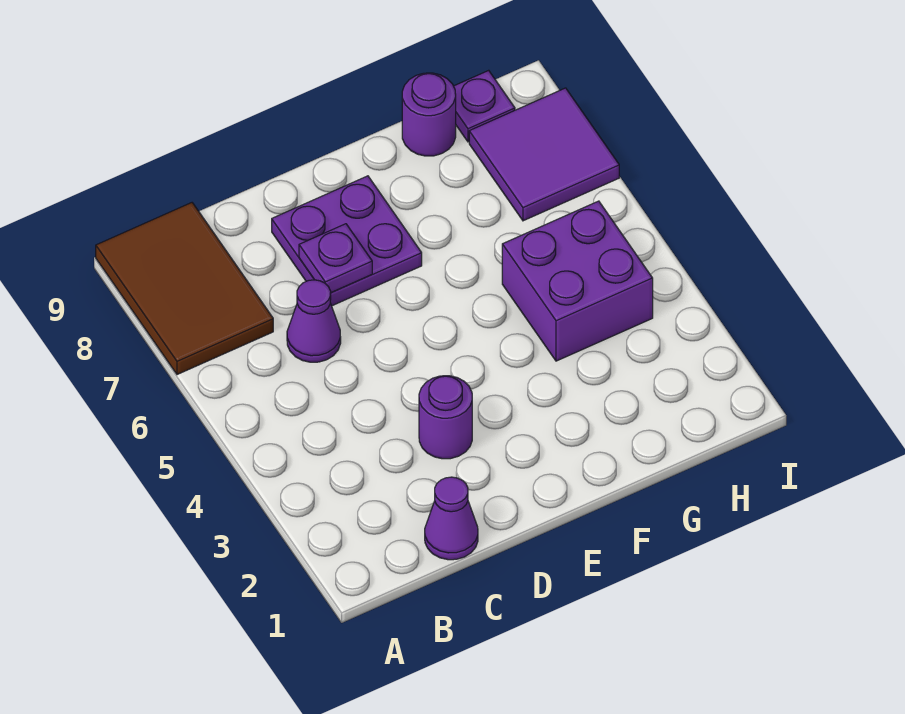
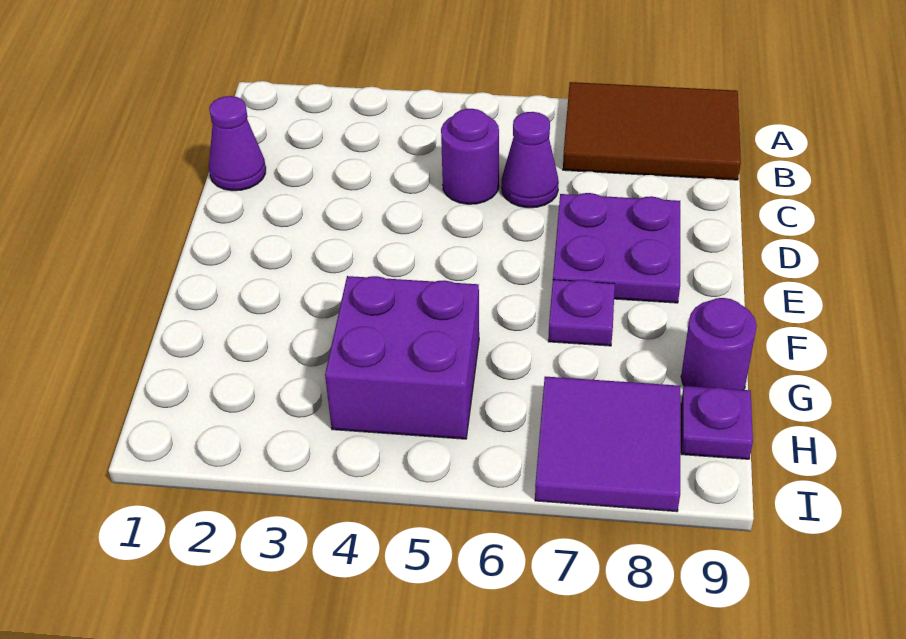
purple 1x1 round brick [419,376,472,459] -> purple 1x1 round brick moved to [441,109,499,204]
purple 1x1 plate [299,224,372,292] -> purple 1x1 plate moved to [548,280,615,346]

